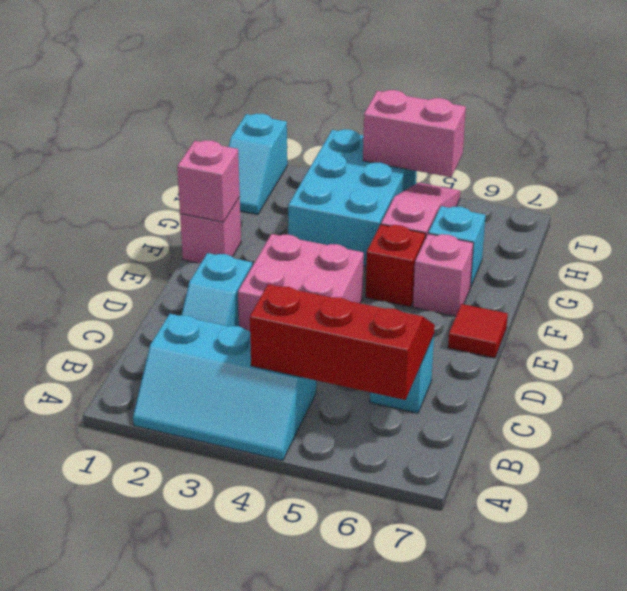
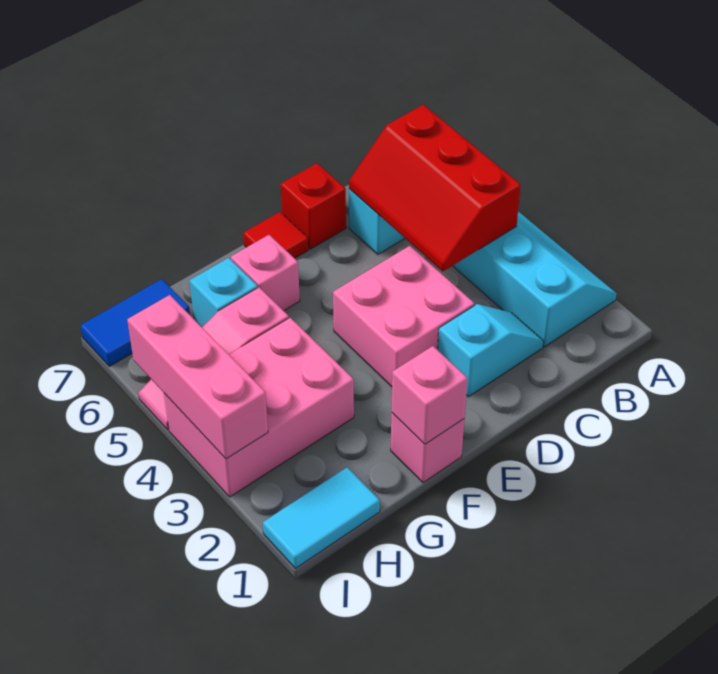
red 1x1 brick [366,224,425,307] -> red 1x1 brick moved to [281,163,346,249]
cyan 2x3 brick [288,129,417,266] -> pink 2x3 brick [164,318,354,497]
cyan 1x2 slope [229,113,287,215] -> cyan 1x2 tile [263,467,380,568]
none -> blue 1x2 tile [80,279,190,366]
pink 1x2 brick [363,90,466,177] -> pink 1x3 brick [127,295,268,459]

